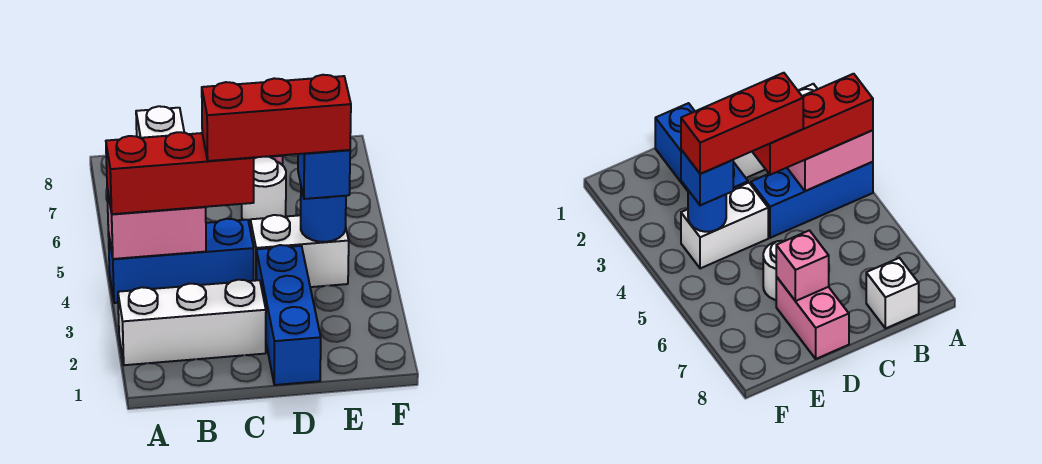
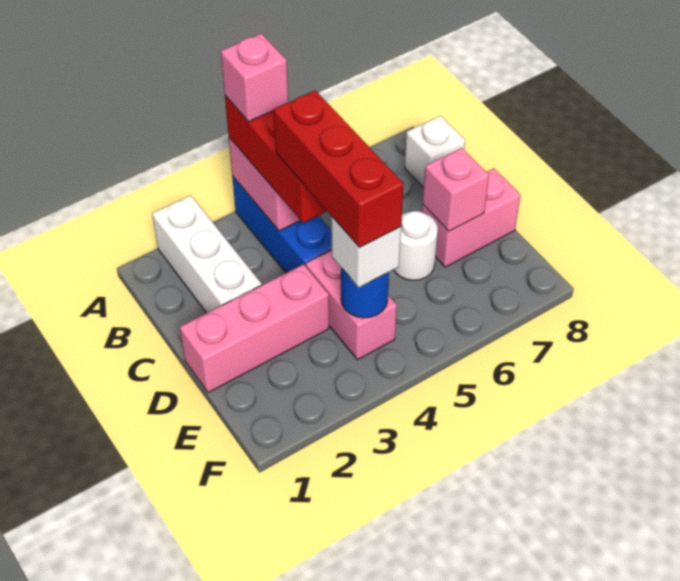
none -> pink 1x1 brick [221,33,288,122]
blue 1x3 brick [256,245,321,385] -> pink 1x3 brick [180,264,329,393]
white 1x2 brick [250,215,349,287] -> pink 1x2 brick [306,250,397,360]
blue 1x1 brick [298,150,350,199] -> white 1x1 brick [331,217,401,287]

